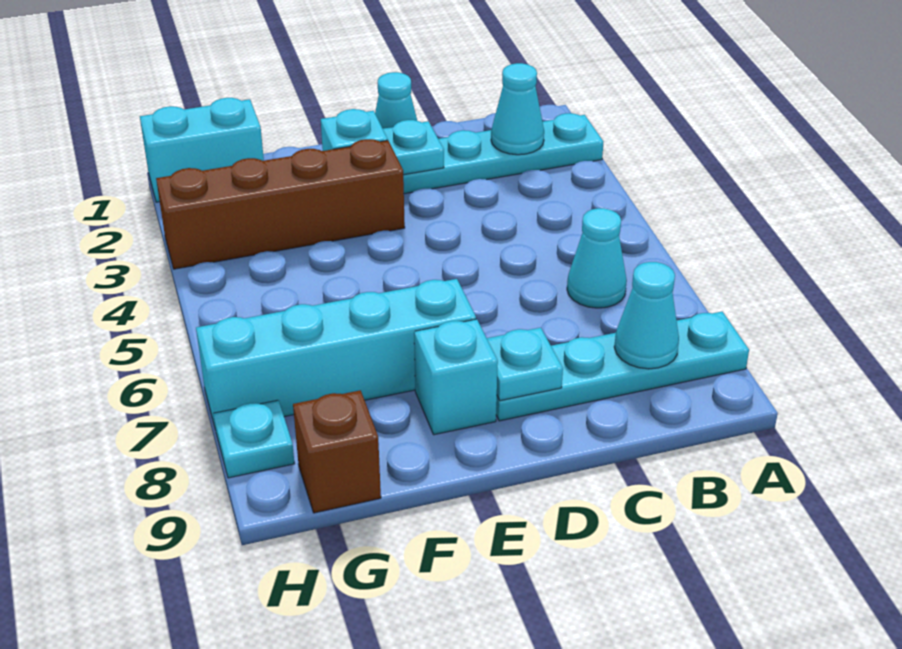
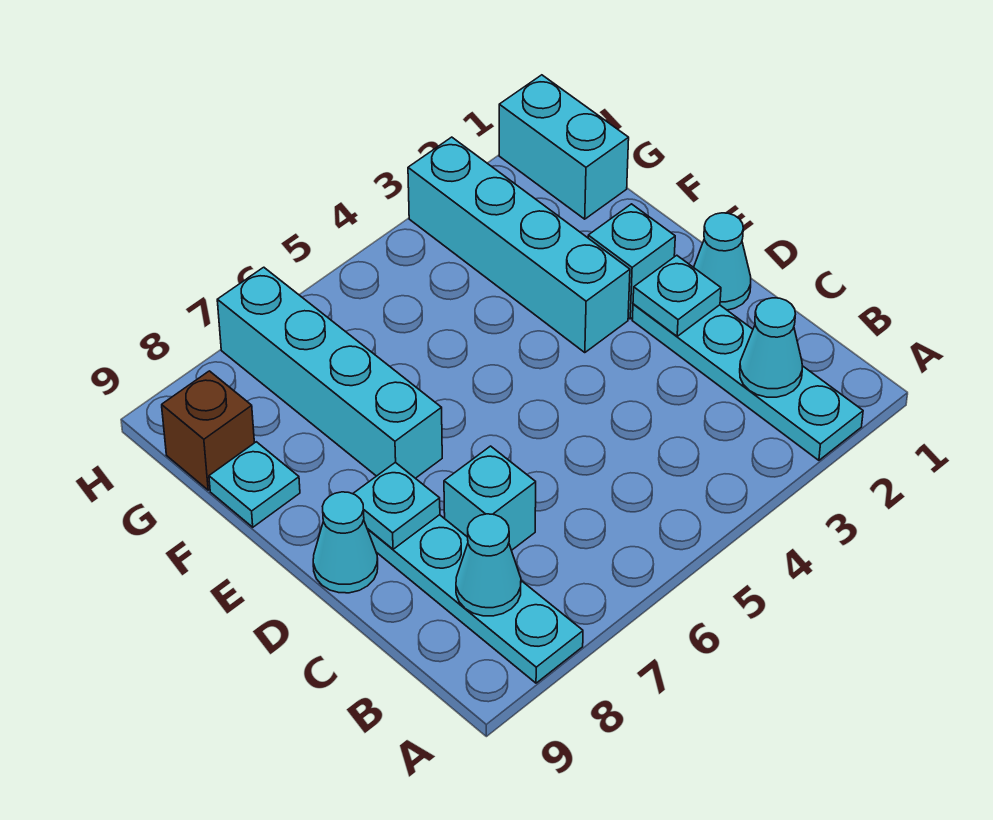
cyan 1x1 cone [567,208,627,308] -> cyan 1x1 cone moved to [313,492,378,593]
brown 1x4 brick [156,139,405,269] -> cyan 1x4 brick [408,137,630,353]
cyan 1x1 brick [414,319,498,435] -> cyan 1x1 brick moved to [444,446,536,550]
cyan 1x1 plate [213,400,295,478] -> cyan 1x1 plate moved to [209,442,300,527]

